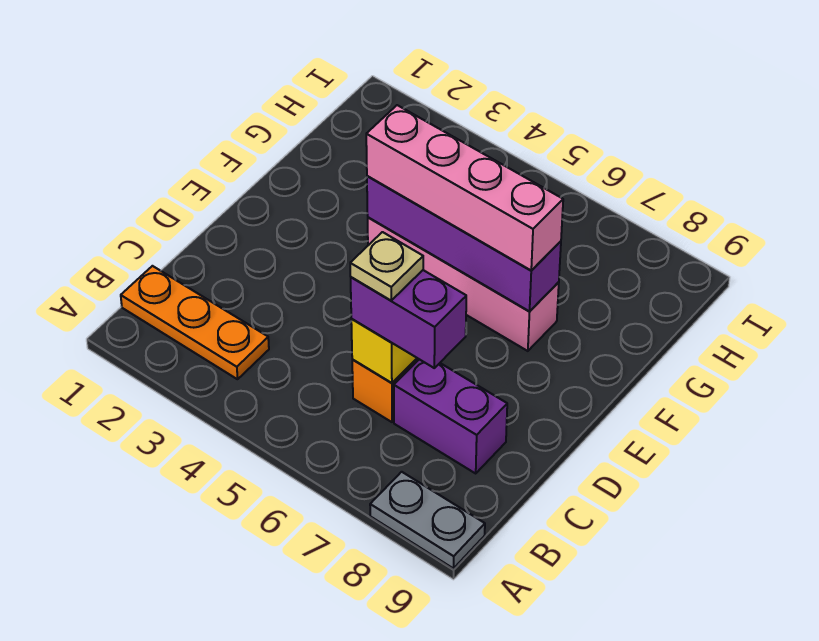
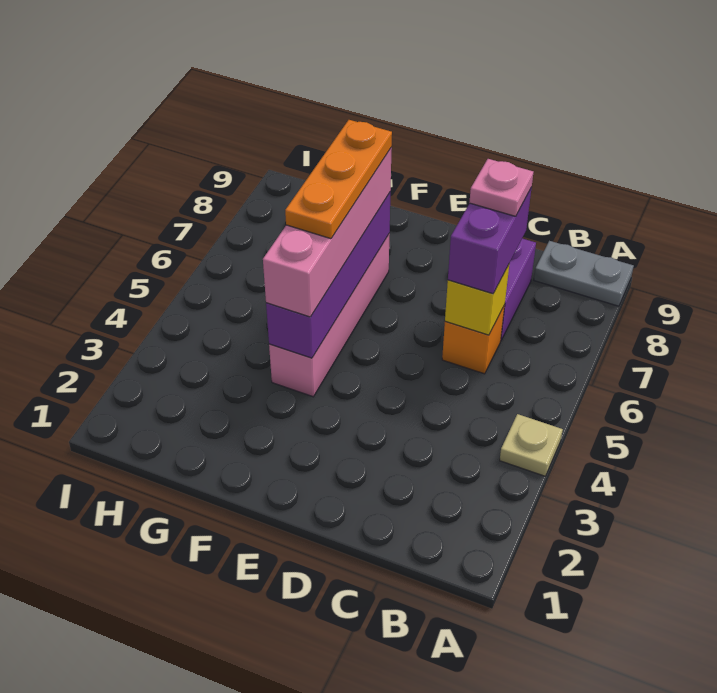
grey 1x2 plate [370,472,485,568] -> grey 1x2 plate turned to [534,241,634,306]
orange 1x3 plate [121,266,269,379] -> orange 1x3 plate moved to [285,120,392,239]
tan 1x1 plate [350,232,423,301] -> tan 1x1 plate moved to [500,414,563,476]
none -> pink 1x1 plate [469,159,533,216]

